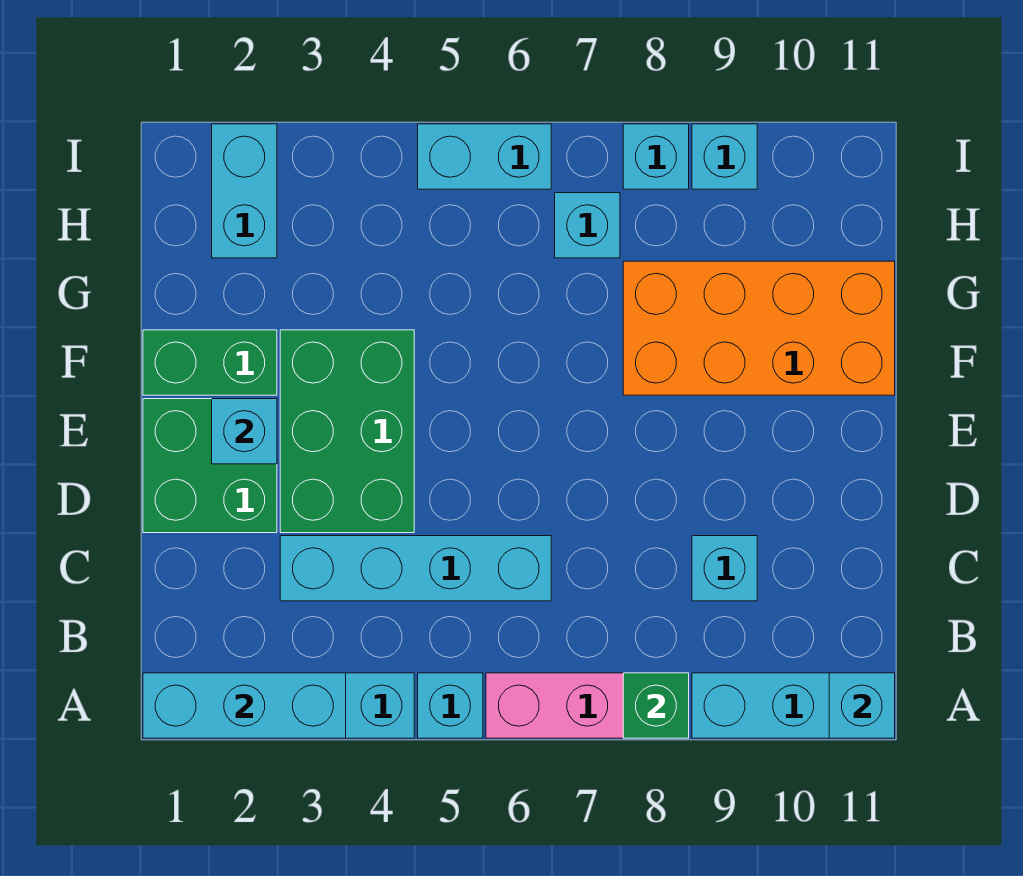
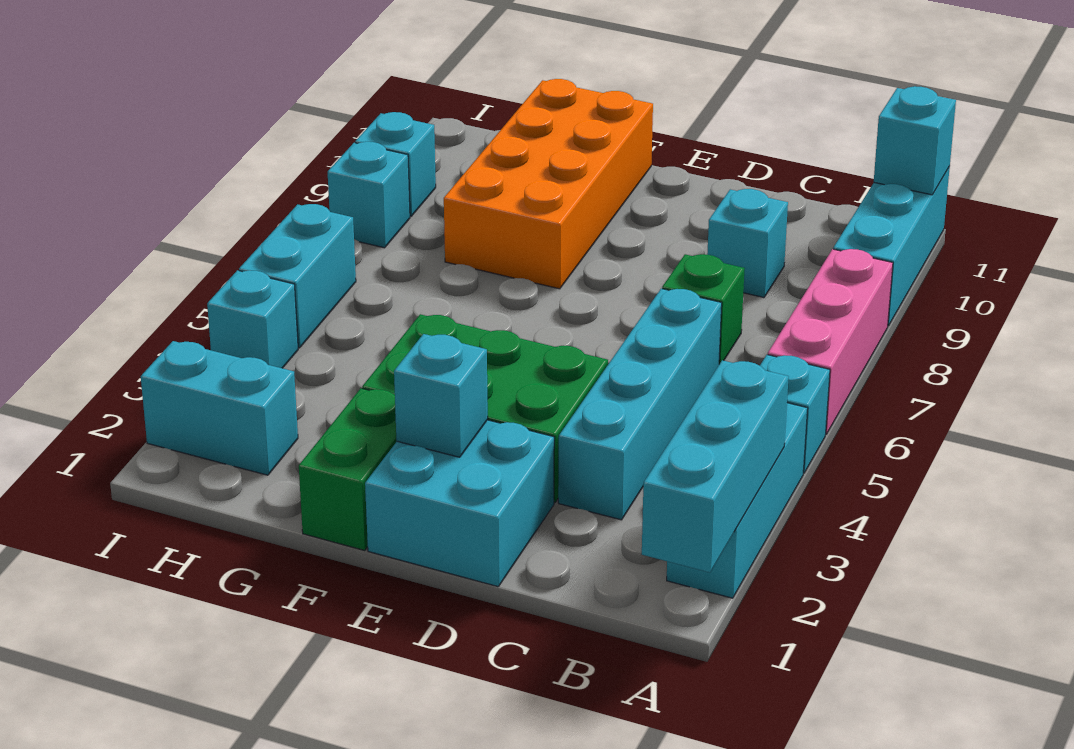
green 1x1 brick [623,673,689,738] -> green 1x1 brick moved to [662,254,745,364]
green 2x2 brick [143,399,277,533] -> cyan 2x2 brick [365,420,554,587]
cyan 1x1 brick [555,193,620,258] -> cyan 1x1 brick moved to [207,270,298,368]

